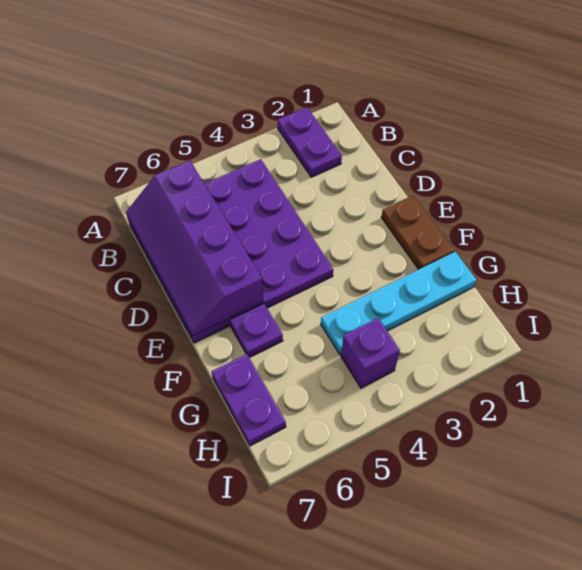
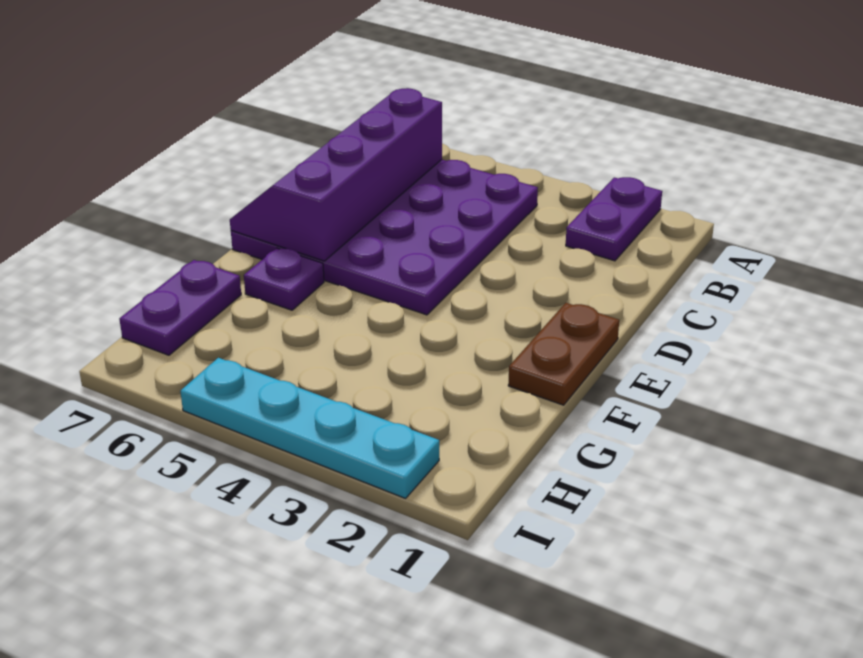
cyan 1x4 plate [321,252,476,355] -> cyan 1x4 plate moved to [180,358,439,498]
purple 1x1 brick [341,318,400,388] -> none

